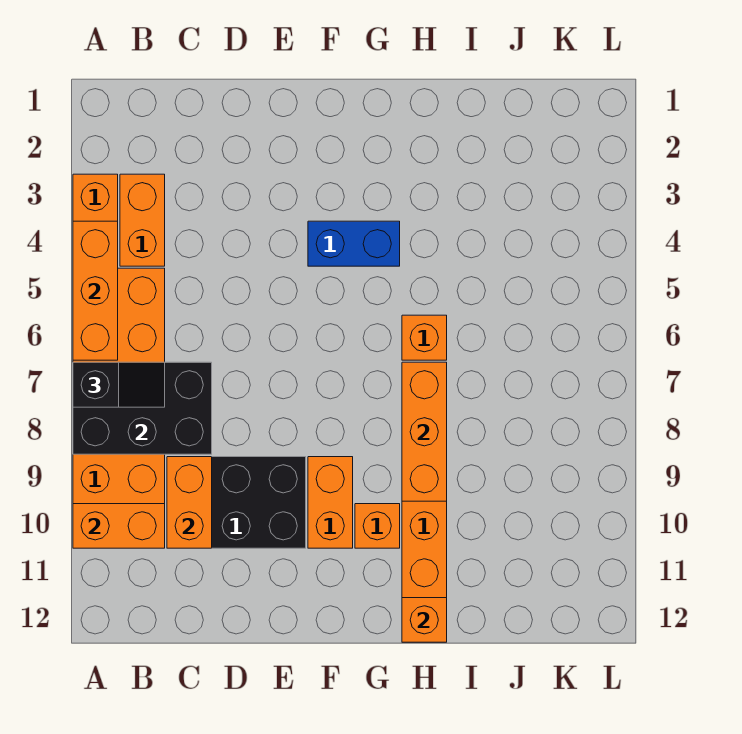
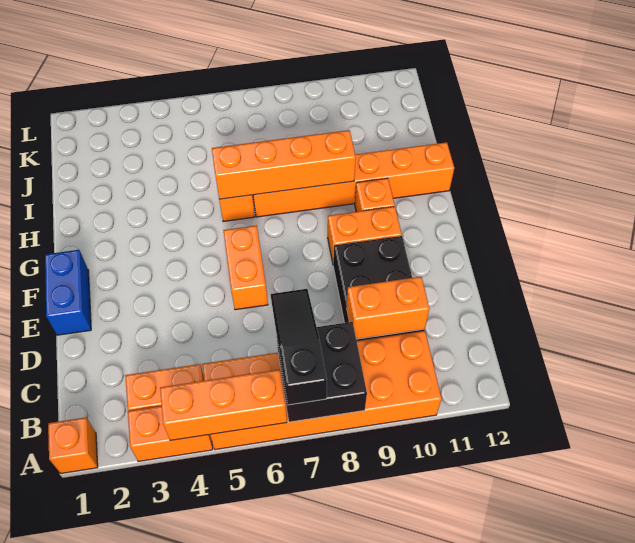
black 2x3 brick [73,362,212,454] -> black 2x2 brick [277,322,367,422]
black 1x2 slope [73,362,165,407] -> black 1x3 slope [271,289,327,405]
orange 1x2 brick [73,504,165,548] -> orange 1x2 brick moved to [223,226,268,310]
blue 1x2 brick [308,221,400,266] -> blue 1x2 brick moved to [45,250,91,335]
orange 1x3 brick [402,362,447,501] -> orange 1x4 brick [212,130,356,199]
orange 1x1 brick [402,598,447,642] -> orange 1x1 brick moved to [48,417,98,473]

